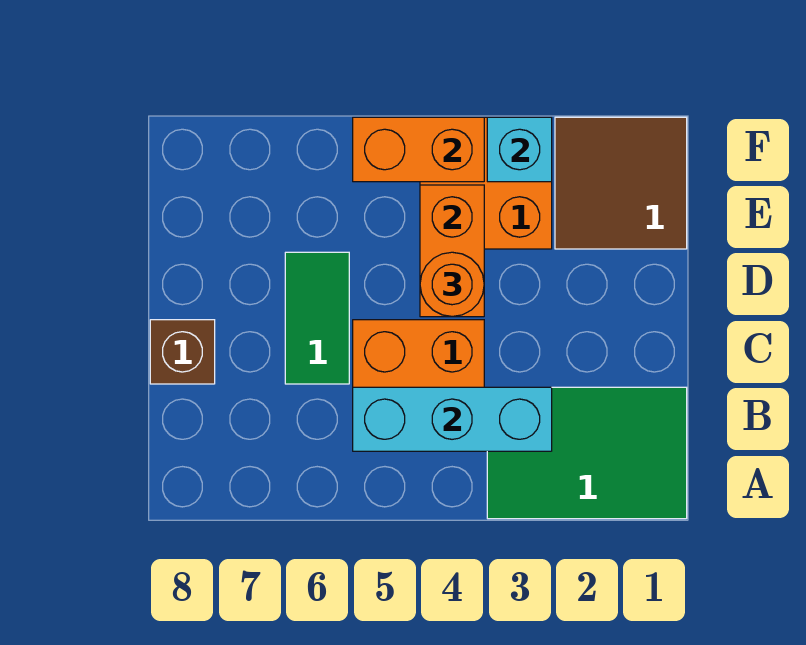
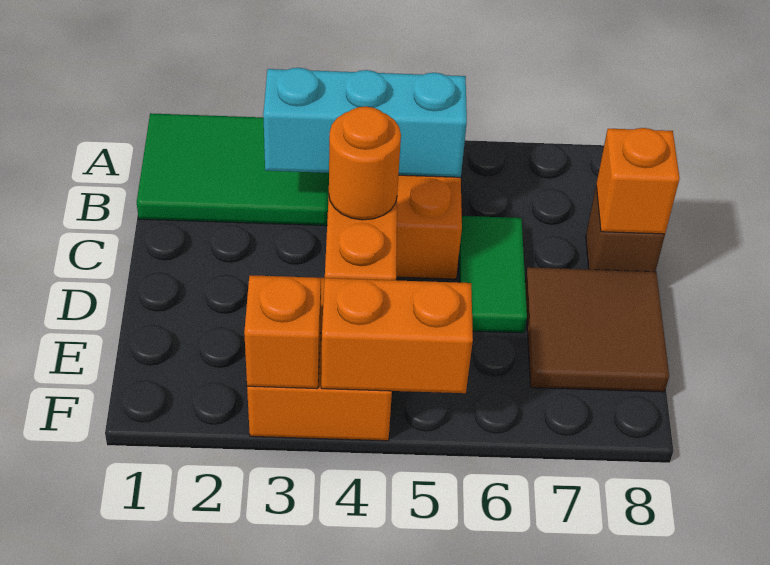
none -> orange 1x1 brick [596,128,680,234]
brown 2x2 tile [555,117,687,249] -> brown 2x2 tile moved to [525,267,669,392]
cyan 1x1 brick [487,117,552,182] -> orange 1x1 brick [244,276,321,389]

